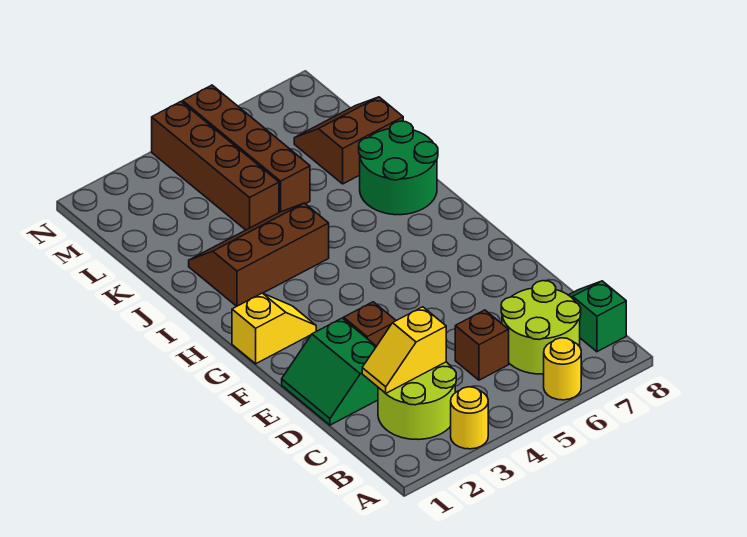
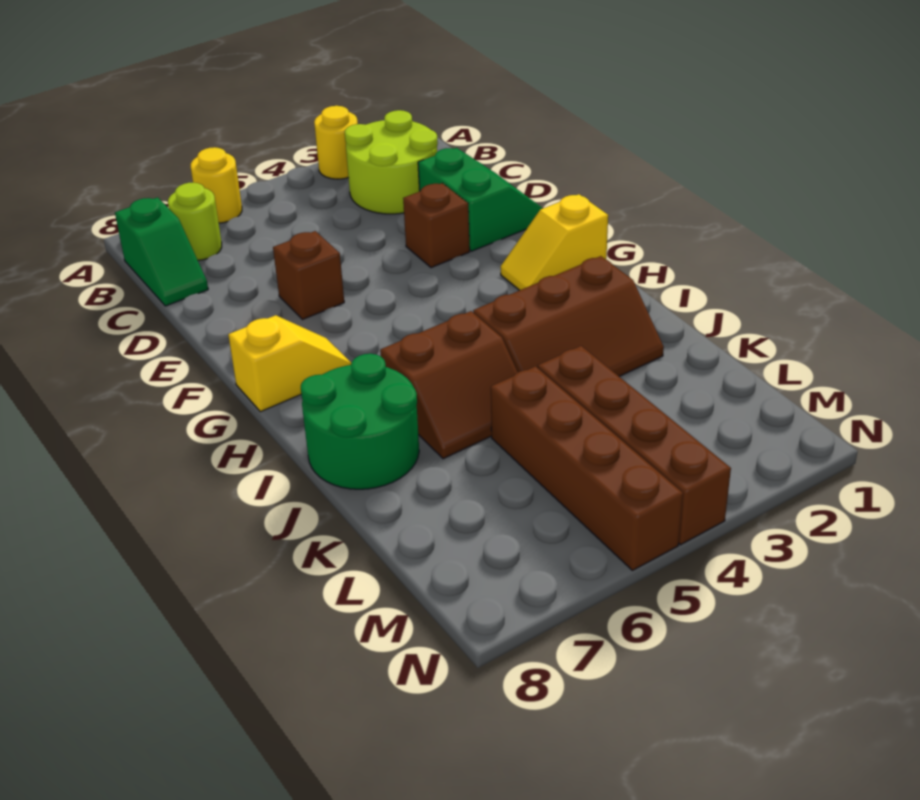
lime 2x2 round brick [501,281,581,374] -> lime 1x1 round brick [168,183,222,260]
yellow 1x2 slope [362,307,446,393] -> yellow 1x2 slope moved to [228,315,351,412]
brown 1x1 brick [455,310,509,380] -> brown 1x1 brick moved to [273,231,344,320]
brown 2x2 slope [294,97,403,184] -> brown 2x2 slope moved to [380,311,518,459]

